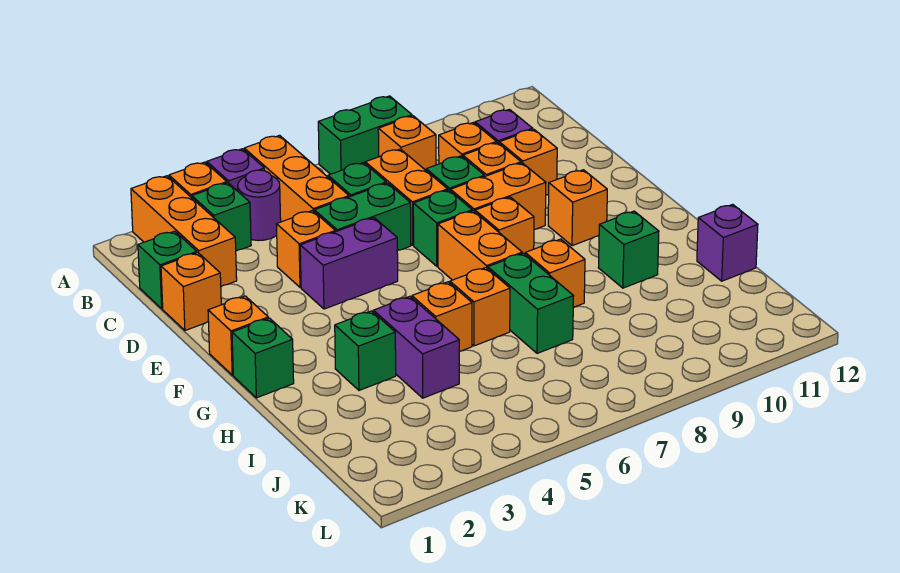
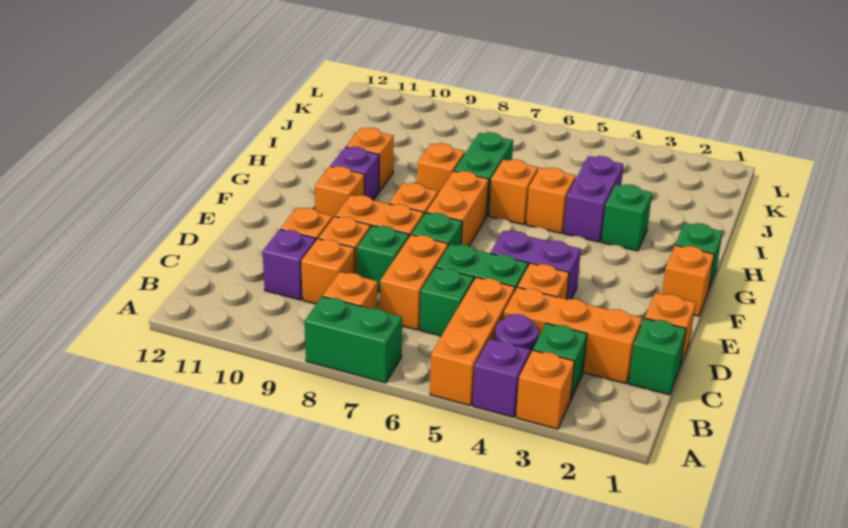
orange 1x3 brick [131,176,237,286] -> orange 1x3 brick turned to [504,287,642,383]
green 1x1 brick [598,211,659,288] -> orange 1x1 brick [346,128,394,191]
purple 1x1 brick [697,204,758,281] -> purple 1x1 brick moved to [331,147,379,200]

